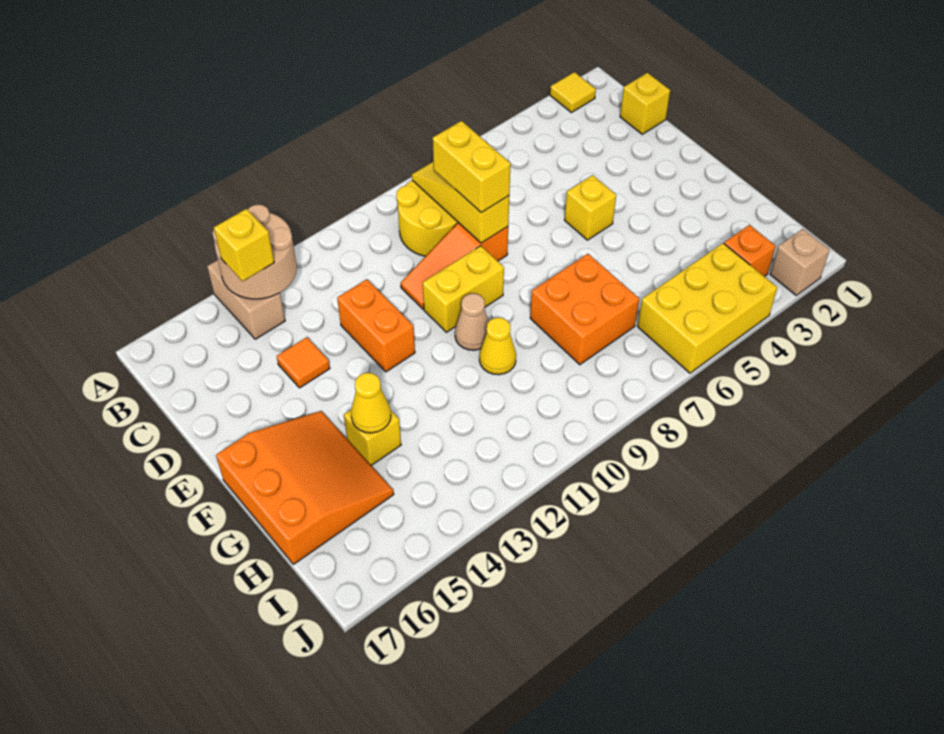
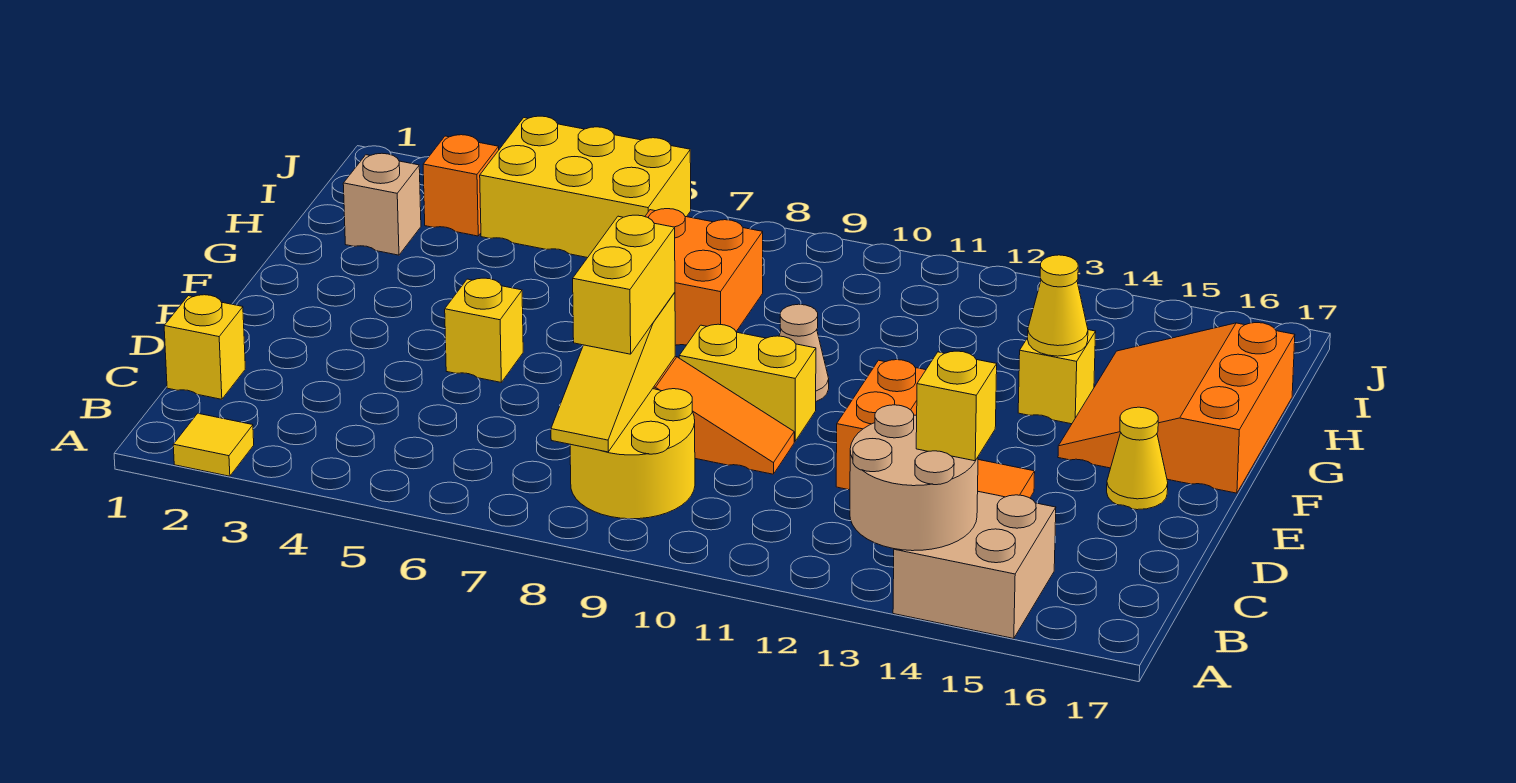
tan 1x2 brick [207,260,285,339] -> tan 2x2 brick [893,492,1056,639]
yellow 1x1 cone [479,318,516,375] -> yellow 1x1 cone moved to [1107,407,1168,510]
tan 1x1 brick [770,229,830,295] -> tan 1x1 brick moved to [343,153,421,255]

